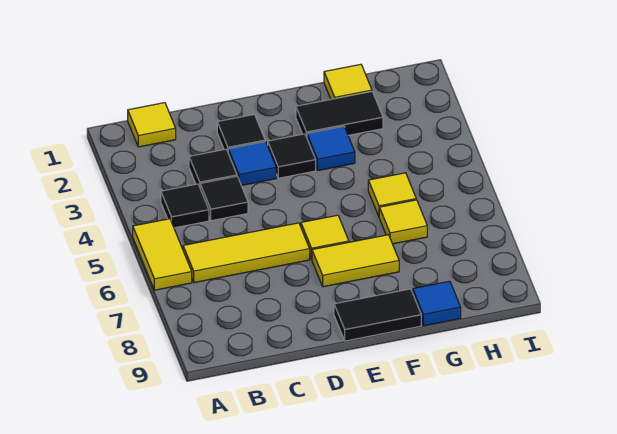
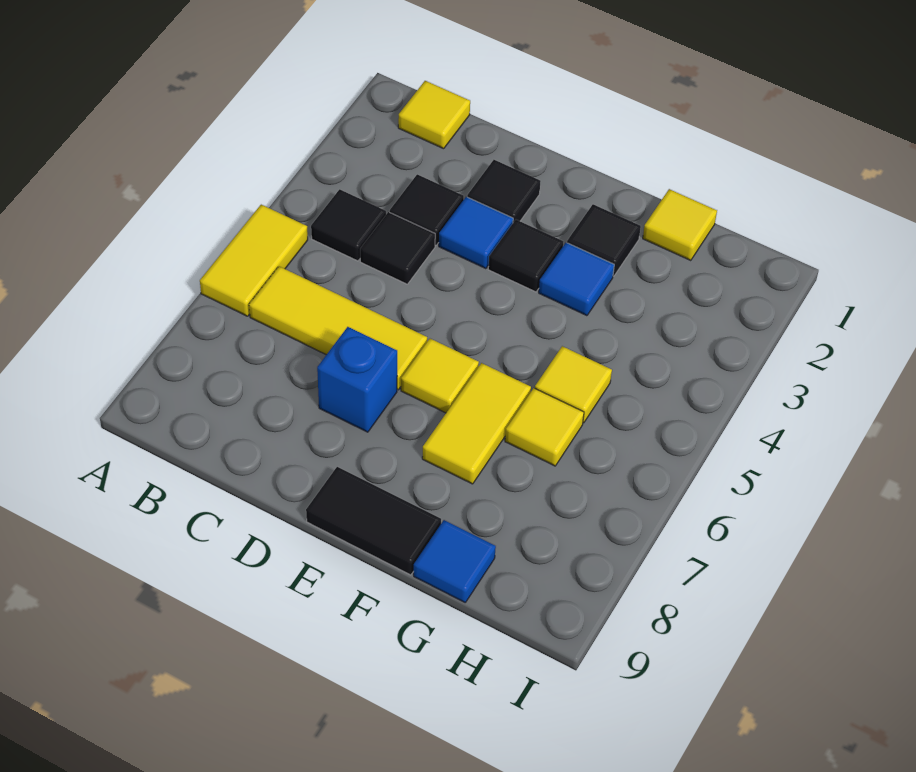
none -> blue 1x1 brick [317,327,397,432]
yellow 1x2 tile [312,235,399,287] -> yellow 1x2 tile turned to [422,363,531,484]
black 1x2 tile [296,92,383,137] -> black 1x1 tile [567,204,641,276]

